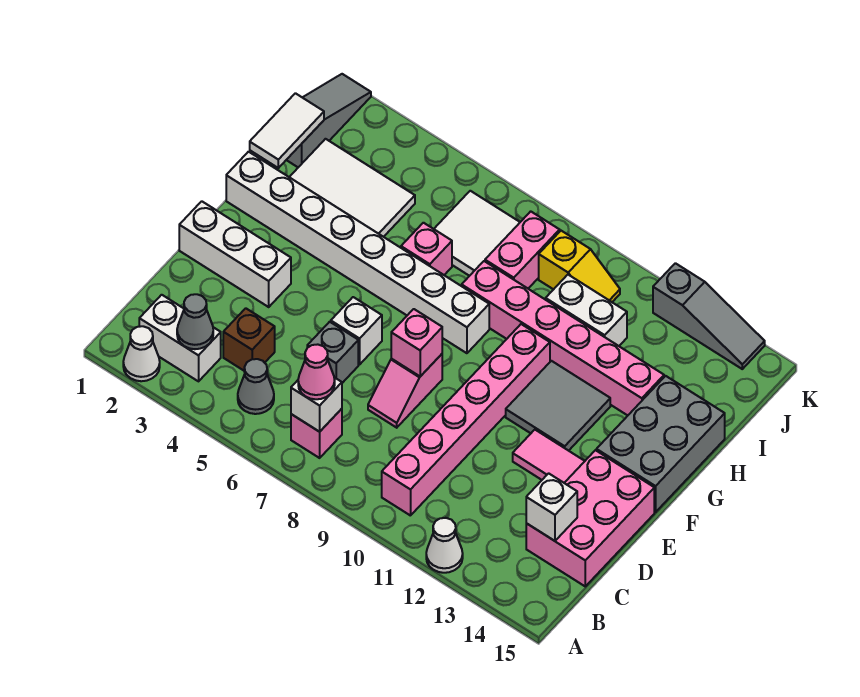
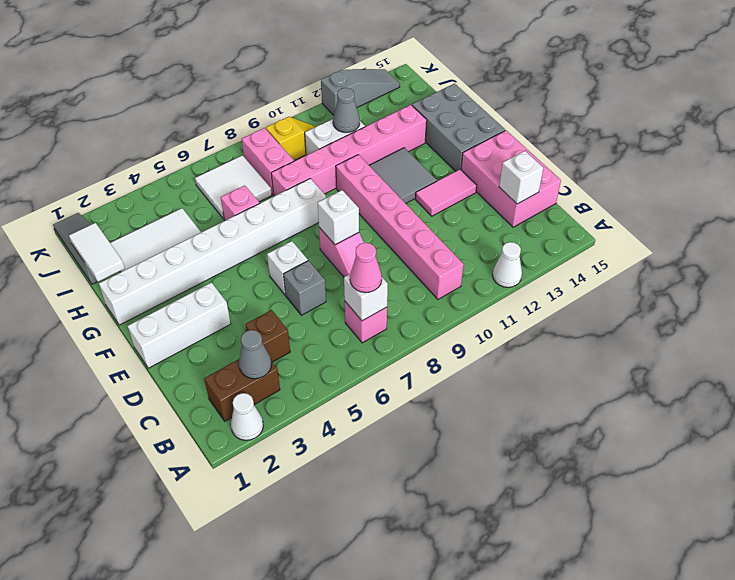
white 1x2 brick [139,295,221,381] -> brown 1x2 brick [204,359,280,421]
grey 1x1 cone [238,359,274,414] -> grey 1x1 cone moved to [333,88,360,132]
pink 1x1 brick [391,309,442,376] -> white 1x1 brick [318,190,359,245]

